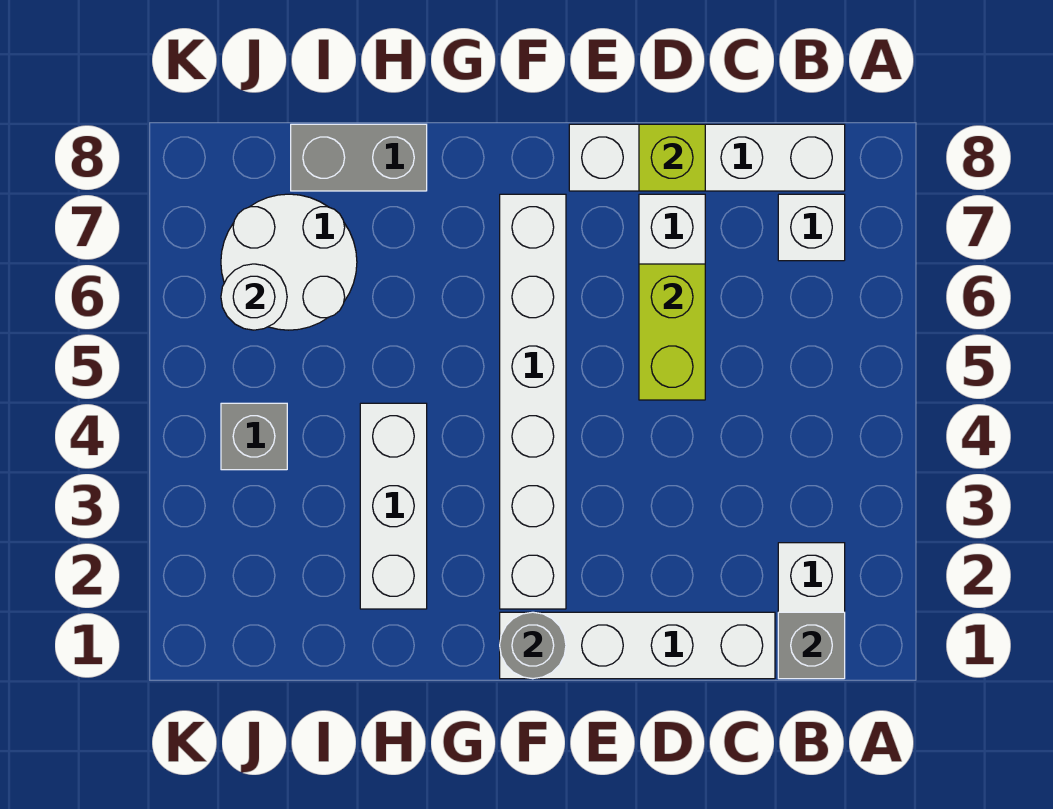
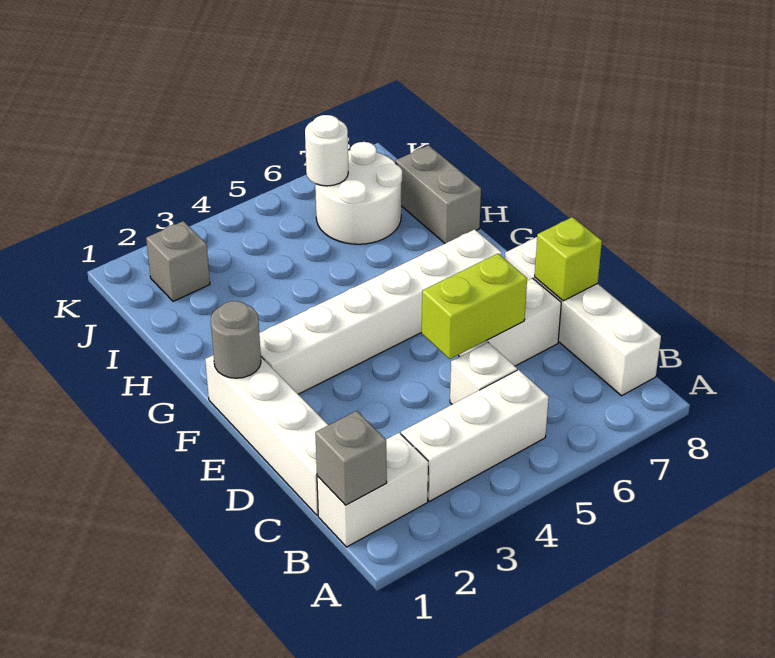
white 1x1 brick [778,194,845,261] -> white 1x1 brick moved to [450,342,517,404]
white 1x3 brick [360,403,427,609] -> white 1x3 brick moved to [401,370,549,501]
grey 1x1 brick [221,403,287,470] -> grey 1x1 brick moved to [146,221,210,302]

